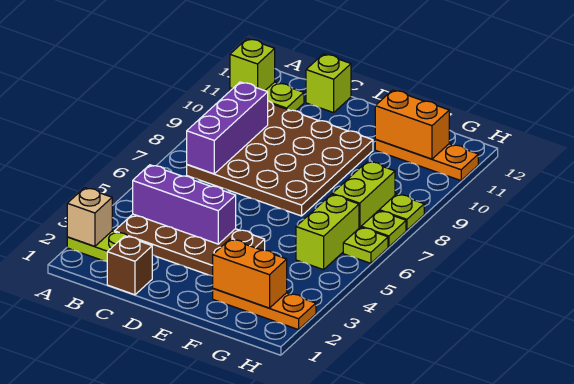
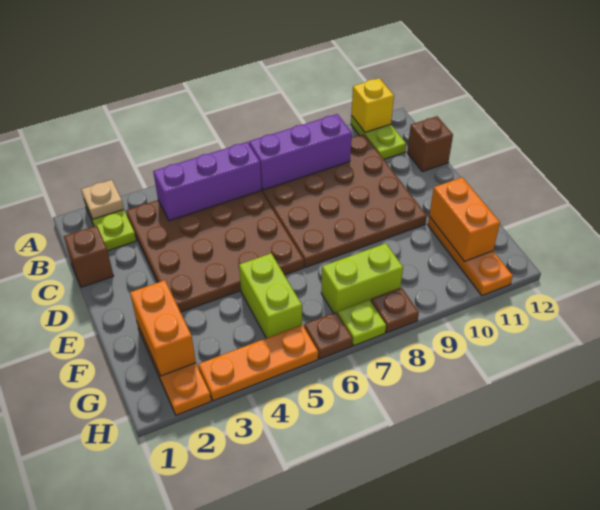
tan 1x1 brick [67,188,112,246] -> tan 1x1 plate [81,180,124,219]
lime 1x1 brick [230,39,275,91] -> yellow 1x1 brick [351,78,394,132]
brown 2x4 plate [114,214,265,276] -> brown 4x4 plate [126,191,304,312]
purple 1x3 brick [133,165,236,244] -> purple 1x3 brick turned to [153,142,261,221]
lime 1x1 brick [306,54,351,113] -> brown 1x1 brick [407,116,453,172]
lime 1x2 brick [296,194,359,270] -> lime 1x2 brick turned to [239,253,302,338]
none -> orange 1x3 plate [198,325,318,401]
lime 1x1 plate [343,227,388,263] -> brown 1x1 plate [304,312,353,359]
lime 1x1 plate [379,194,424,230] -> brown 1x1 plate [371,287,419,333]

